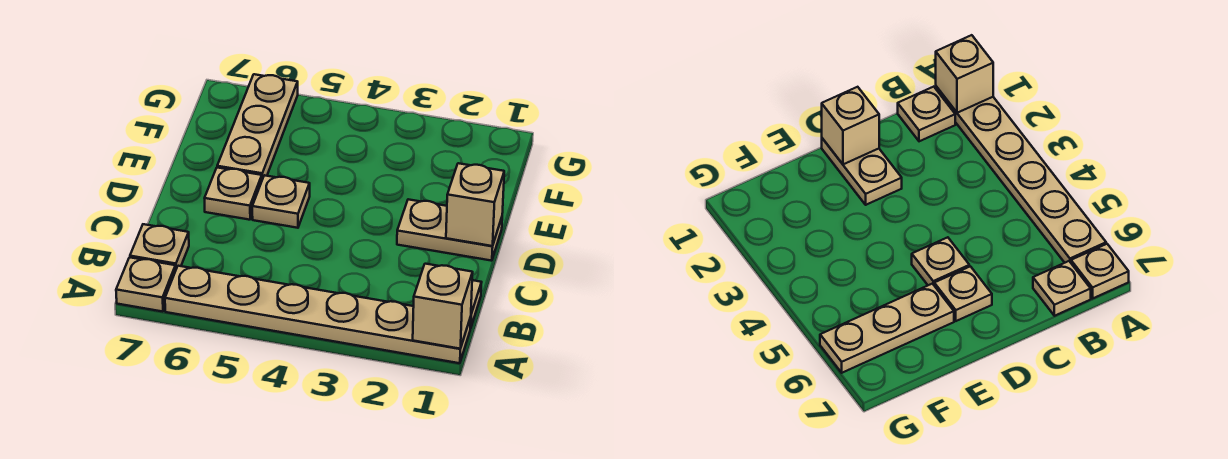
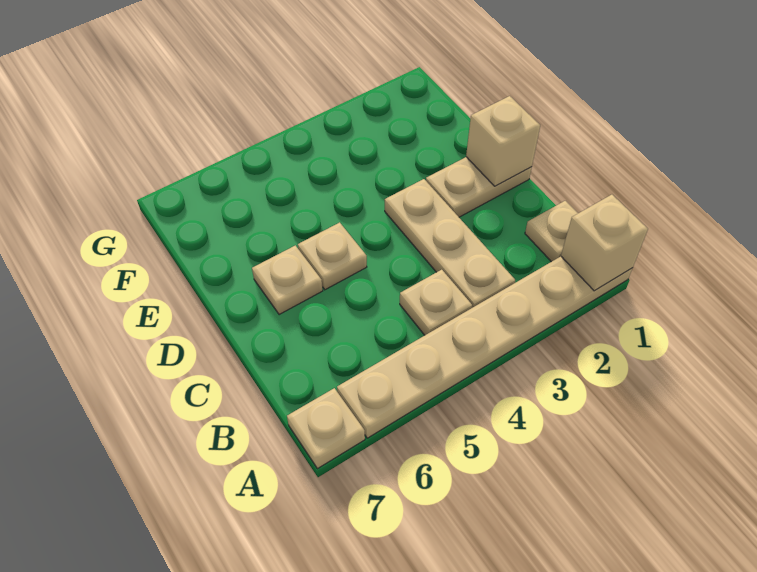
tan 1x1 plate [130,224,189,268] -> tan 1x1 plate moved to [400,270,472,335]
tan 1x3 plate [217,74,298,179] -> tan 1x3 plate moved to [385,179,515,308]

